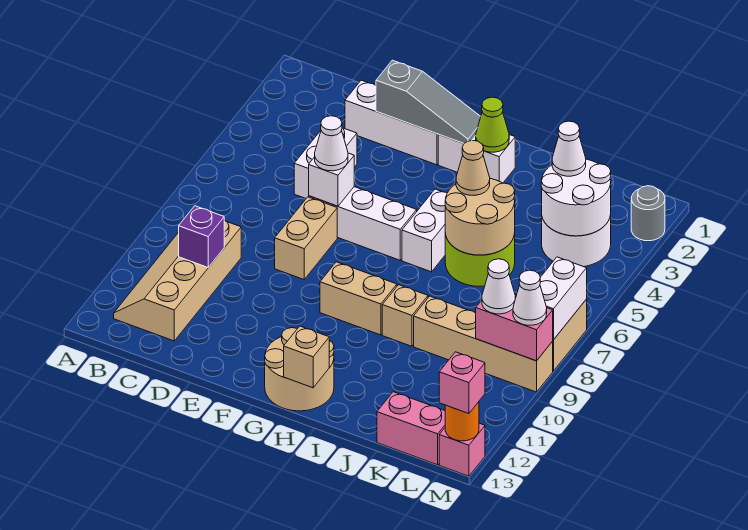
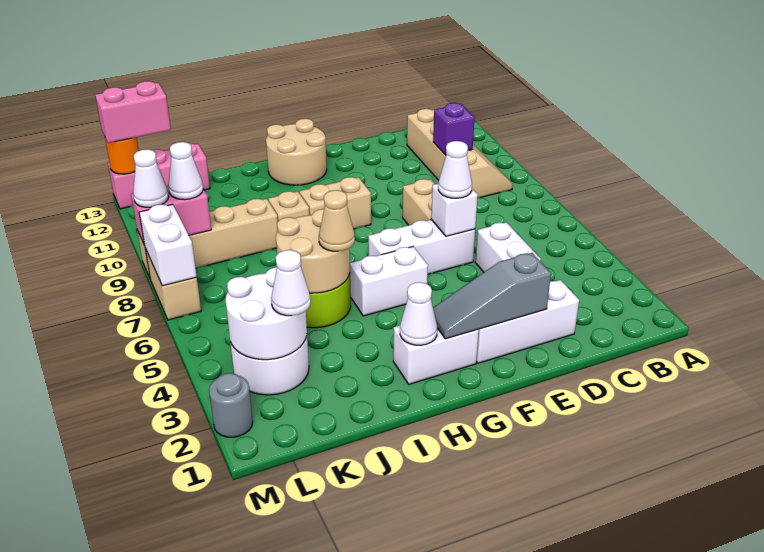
lime 1x1 cone [476,97,509,152] -> white 1x1 cone [400,282,437,345]
white 1x2 brick [402,189,447,272] -> white 1x2 brick turned to [350,247,428,316]
tan 1x1 brick [284,326,329,388] -> none
pink 1x1 brick [439,352,485,414] -> pink 1x2 brick [95,81,171,143]

